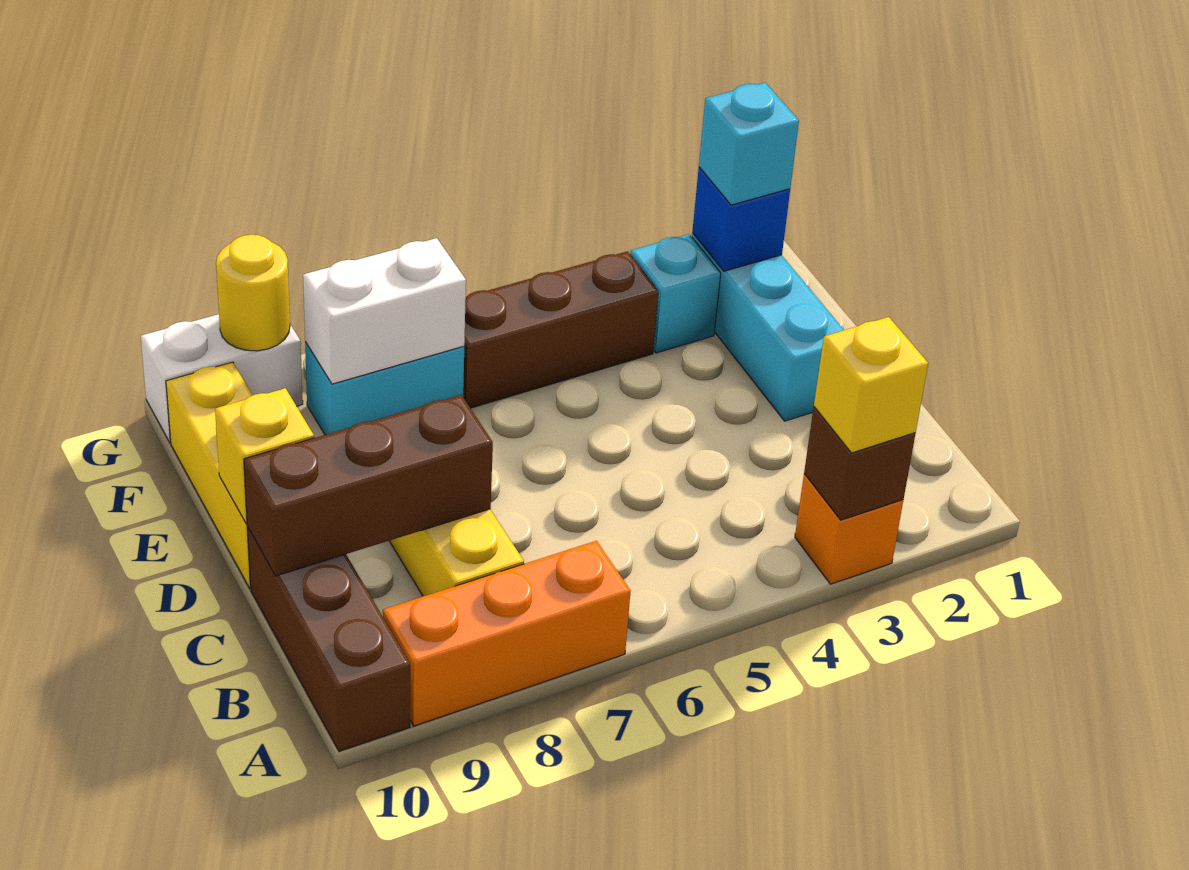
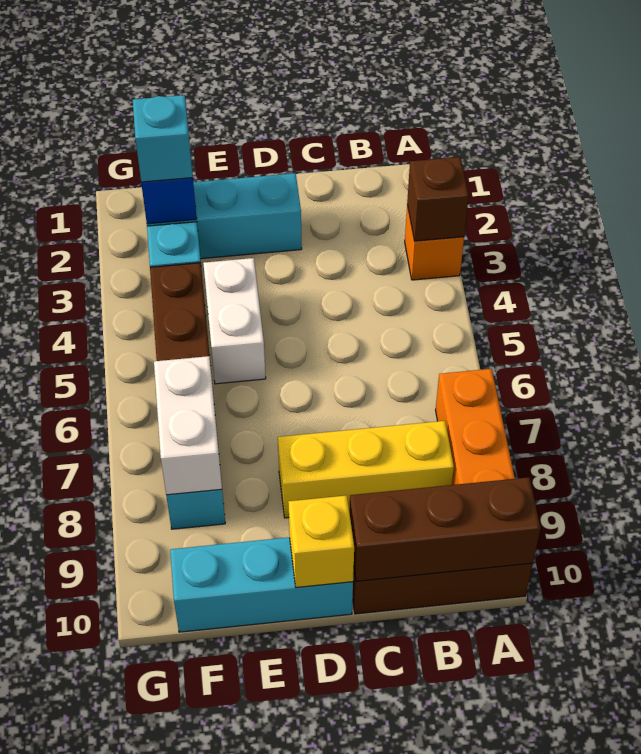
yellow 1x1 brick [814,317,928,453] -> none
brown 1x3 brick [244,395,493,576] -> brown 1x3 brick turned to [349,477,541,581]
yellow 1x3 brick [166,362,252,589] -> cyan 1x3 brick [170,537,353,632]
white 1x2 brick [141,314,303,443] -> white 1x2 brick moved to [203,258,266,384]
yellow 1x1 round brick [216,235,290,351] -> none

